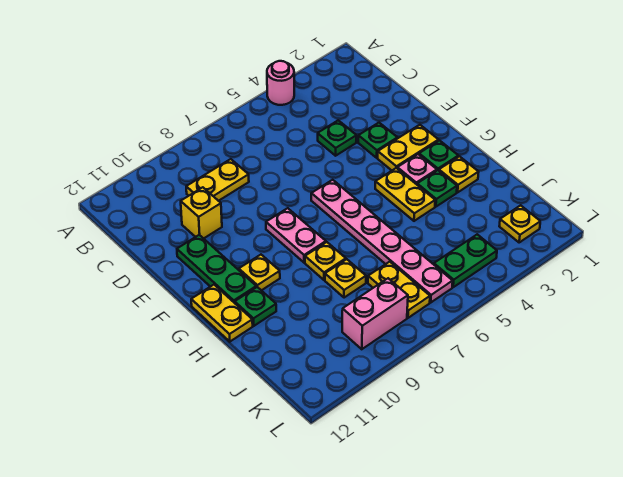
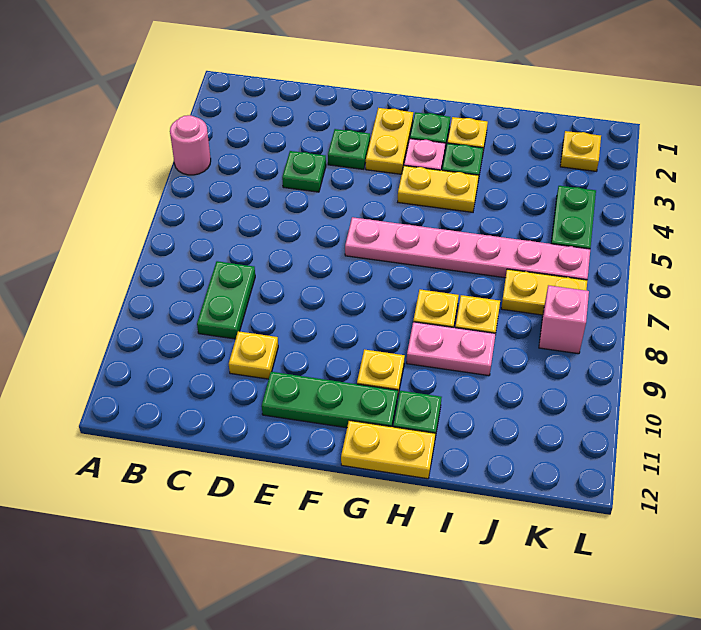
yellow 1x2 plate [186,159,249,201] -> green 1x2 plate [197,261,255,339]
yellow 1x1 brick [181,187,222,239] -> yellow 1x1 plate [229,331,278,379]
pink 1x2 plate [266,208,326,263] -> pink 1x2 plate moved to [407,322,496,376]
pink 1x2 brick [342,278,408,349] -> pink 1x1 brick [539,285,589,354]

